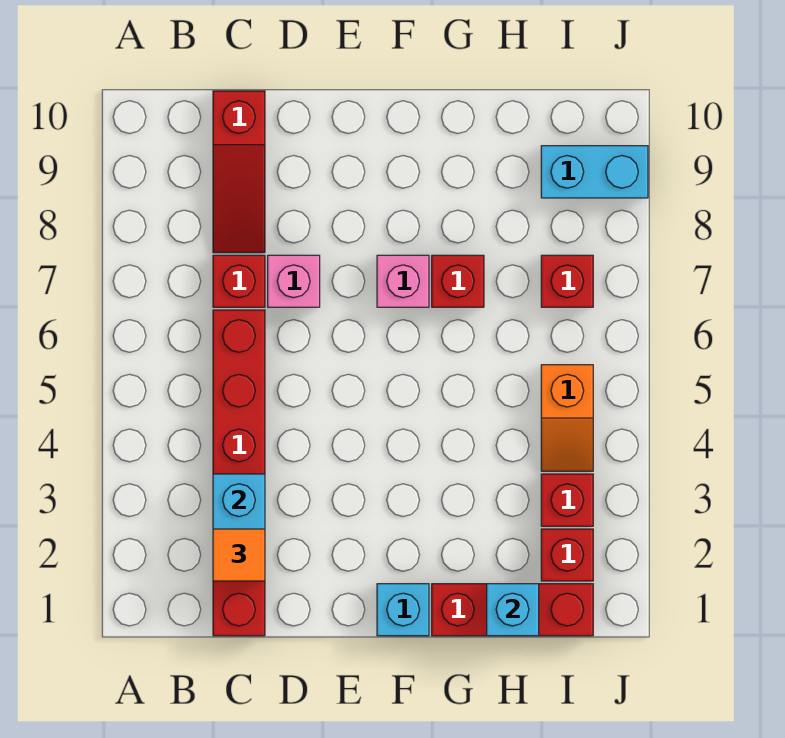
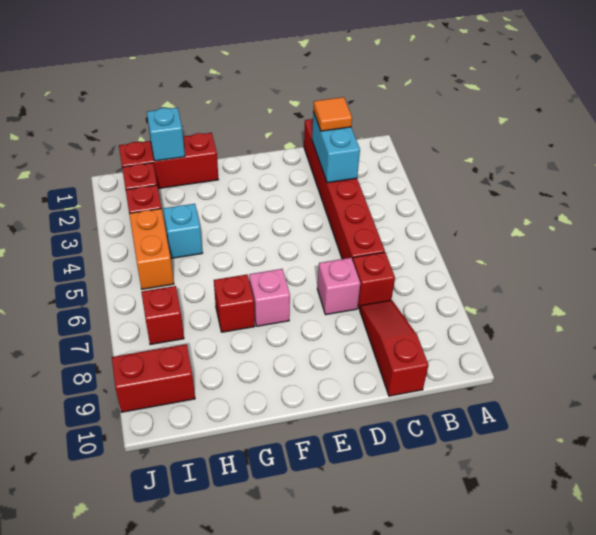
cyan 1x1 brick [377,584,429,636] -> cyan 1x1 brick moved to [163,204,203,258]
orange 1x2 slope [541,365,593,471] -> orange 1x2 brick [129,209,174,289]
cyan 1x2 brick [541,146,648,198] -> red 1x2 brick [112,344,195,412]

